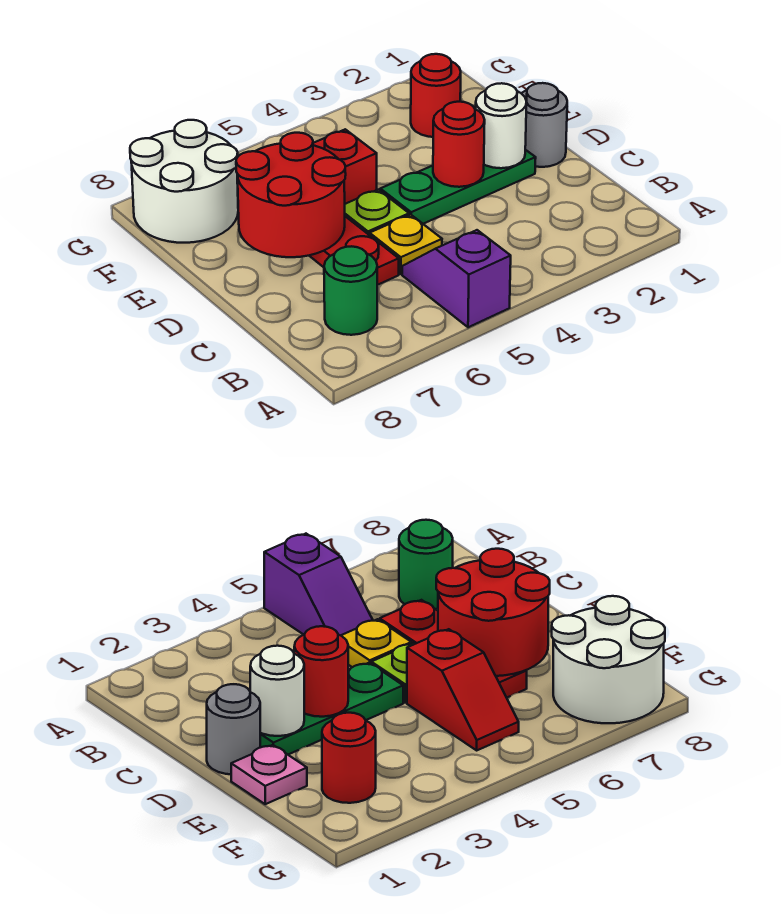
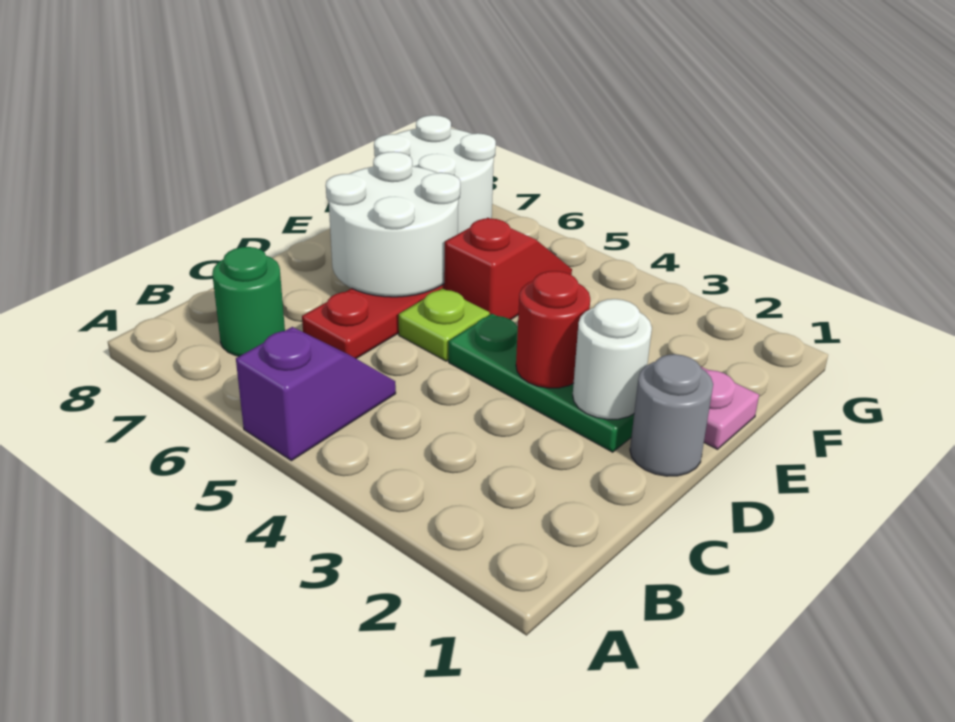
yellow 1x1 plate [370,215,442,274] -> none
red 2x2 round brick [236,133,346,257] -> white 2x2 round brick [326,152,460,297]
red 1x1 round brick [411,54,461,137] -> none

